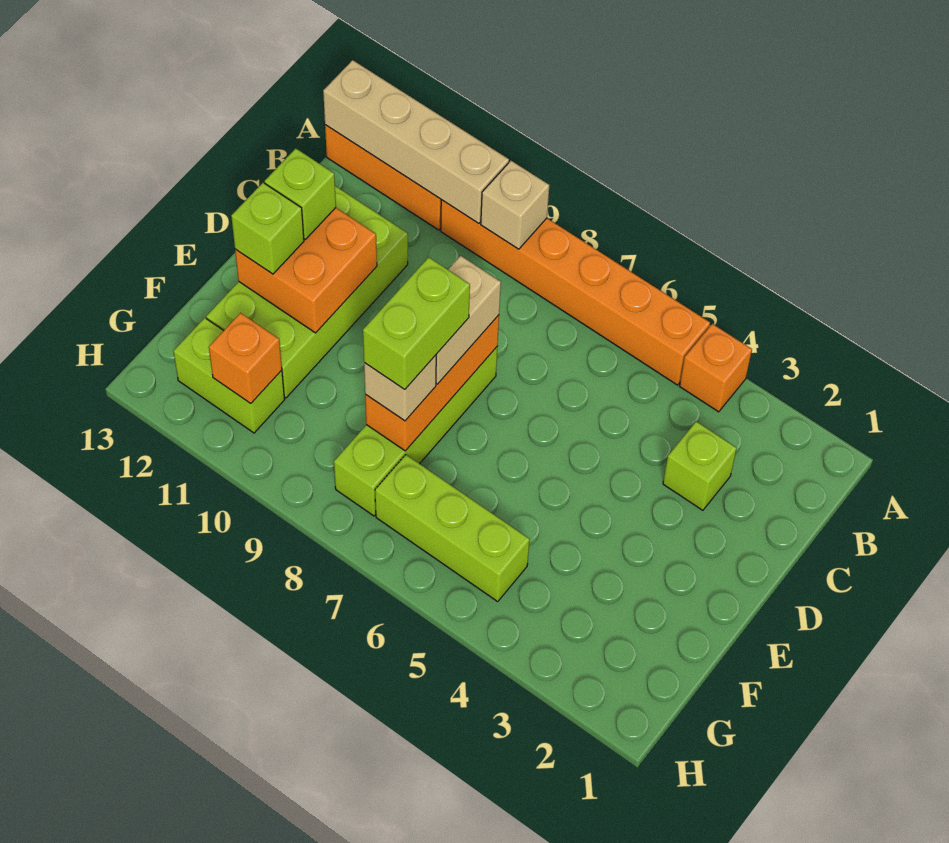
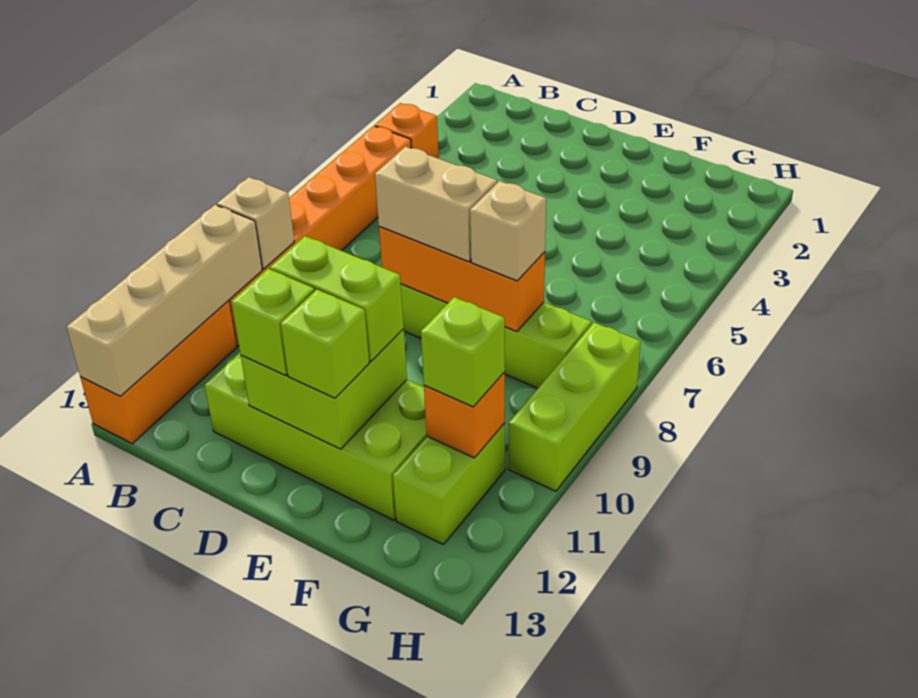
lime 1x1 brick [663,421,737,510] -> lime 1x1 brick moved to [421,297,505,407]
orange 2x2 brick [235,208,377,333] -> lime 2x2 brick [241,329,407,449]
lime 1x2 brick [363,257,470,390] -> lime 1x2 brick moved to [270,236,404,361]
lime 1x3 brick [375,455,530,601] -> lime 1x3 brick moved to [509,322,641,491]

